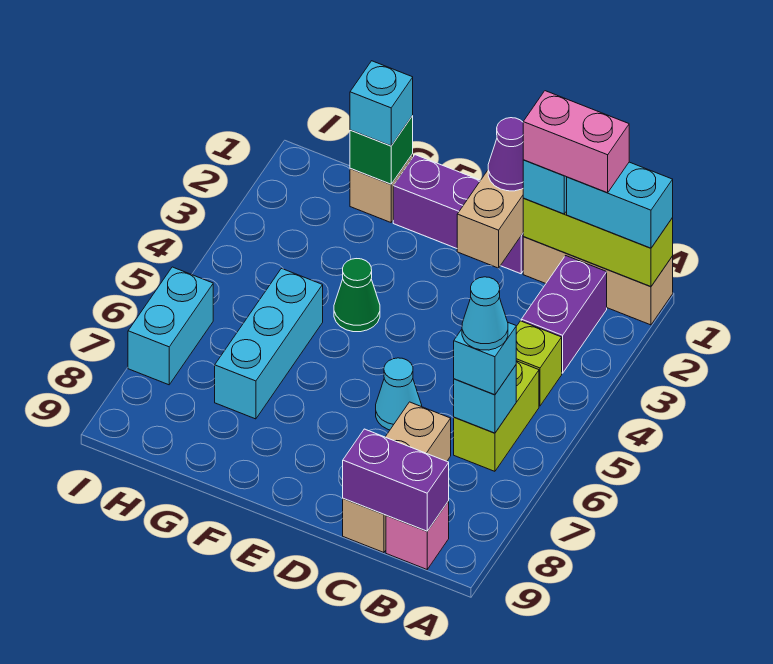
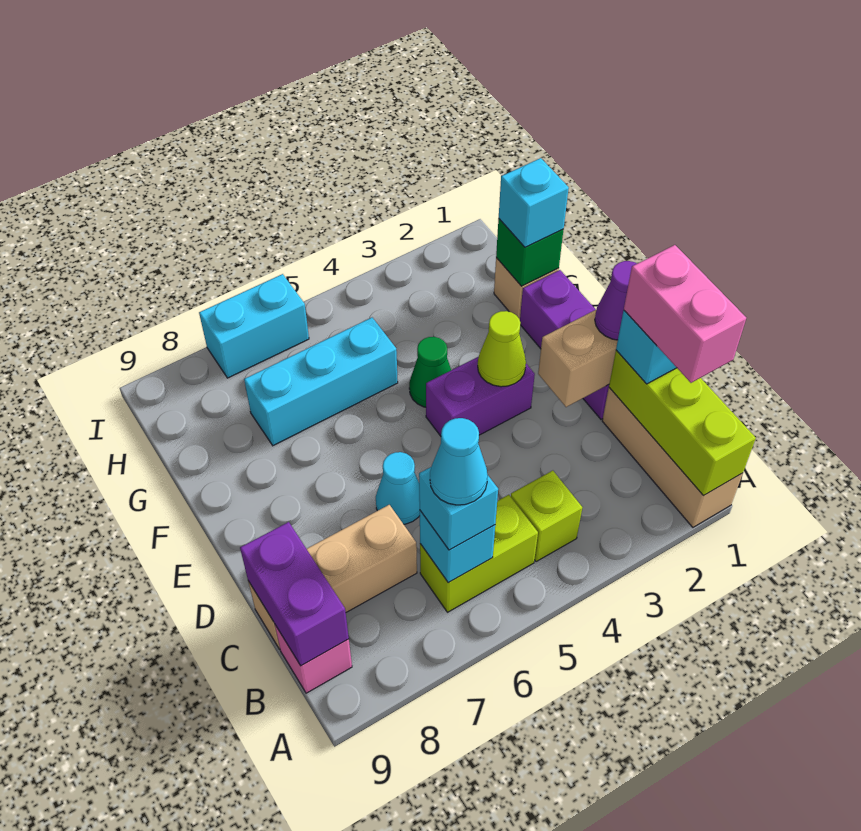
cyan 1x2 brick [567,162,673,248] -> none
purple 1x2 brick [521,256,607,373] -> purple 1x2 brick moved to [426,357,535,436]
none -> lime 1x1 cone [478,311,526,387]

